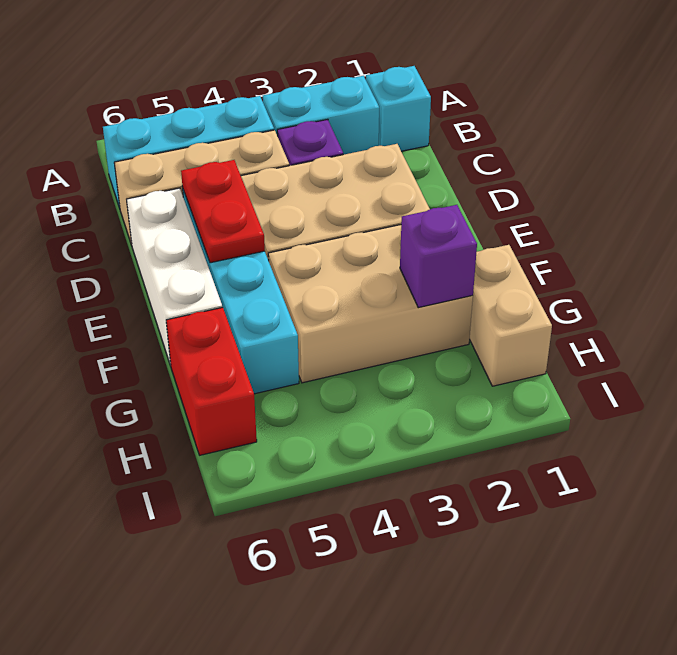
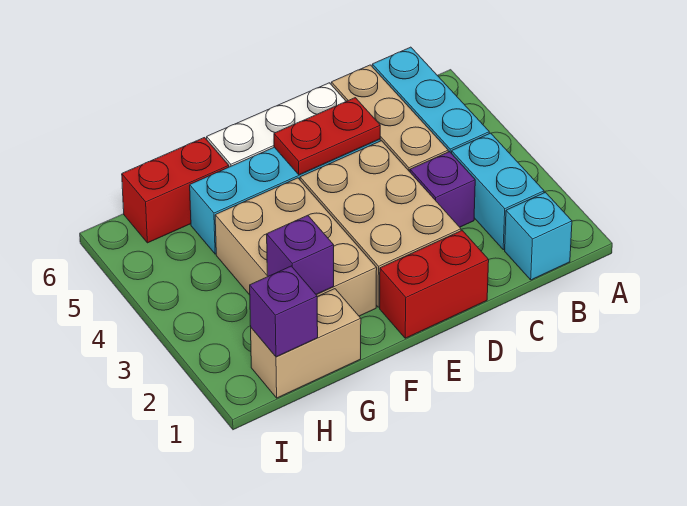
none -> red 1x2 brick [380,230,489,338]
none -> purple 1x1 brick [250,266,318,357]

